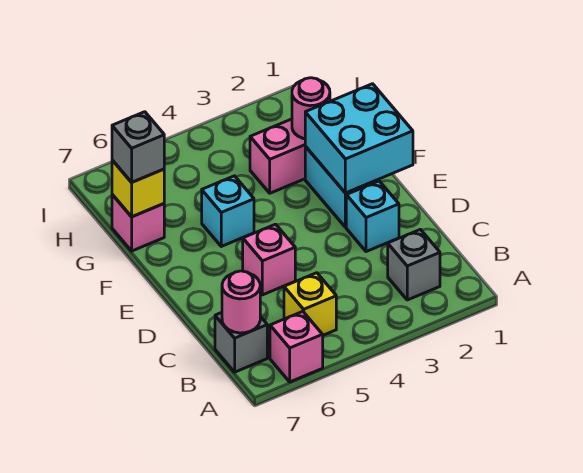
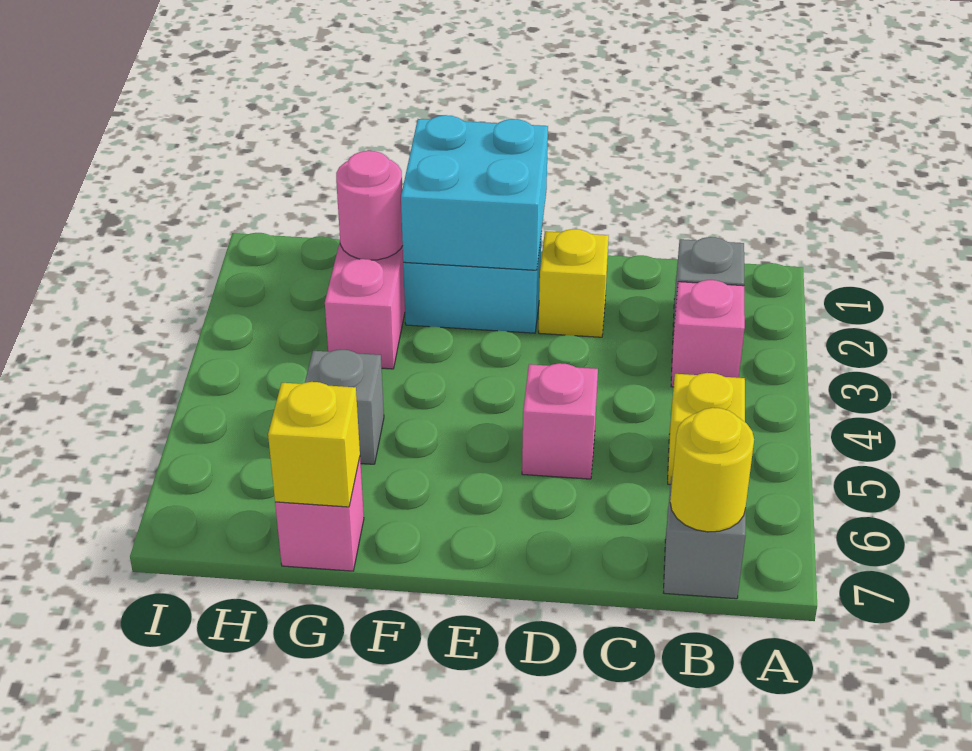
pink 1x1 brick [270,311,323,382] -> pink 1x1 brick moved to [671,280,745,387]
pink 1x1 round brick [222,271,260,333] -> yellow 1x1 round brick [670,408,754,532]
cyan 1x1 brick [346,181,399,252] -> yellow 1x1 brick [539,229,609,337]
cyan 1x1 brick [202,176,254,246] -> none
grey 1x1 brick [112,112,164,182] -> grey 1x1 brick moved to [305,350,384,464]

